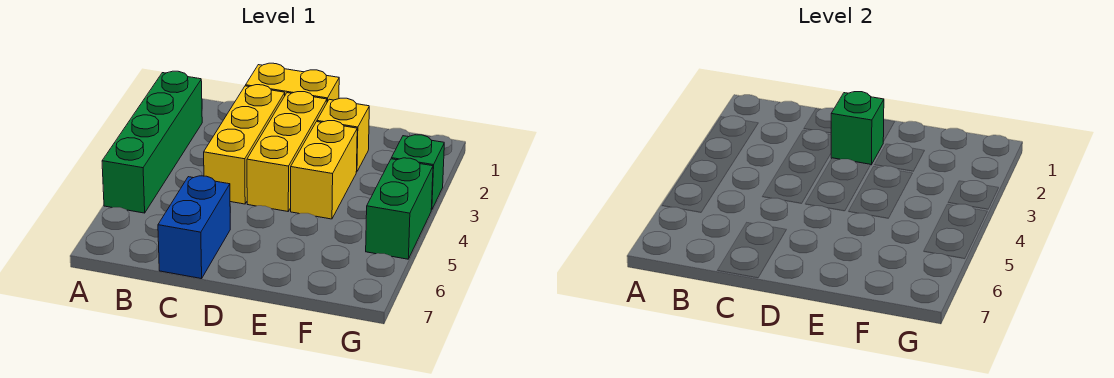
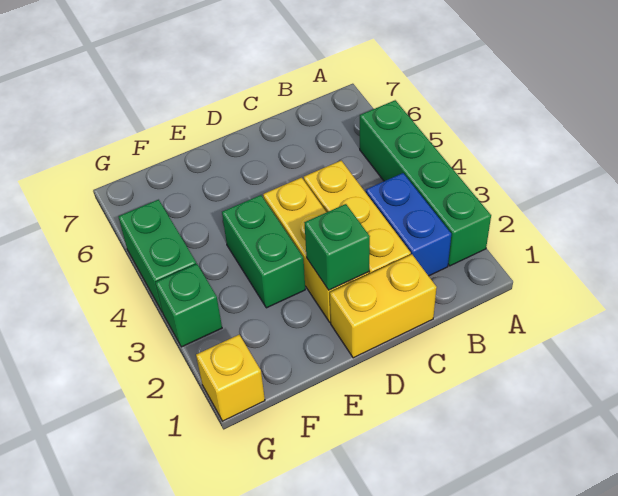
blue 1x2 brick [158,176,230,279] -> blue 1x2 brick moved to [366,173,451,276]
yellow 1x1 brick [317,98,369,172] -> yellow 1x1 brick moved to [196,335,265,421]
yellow 1x2 brick [291,121,357,219] -> green 1x2 brick [222,195,305,308]

